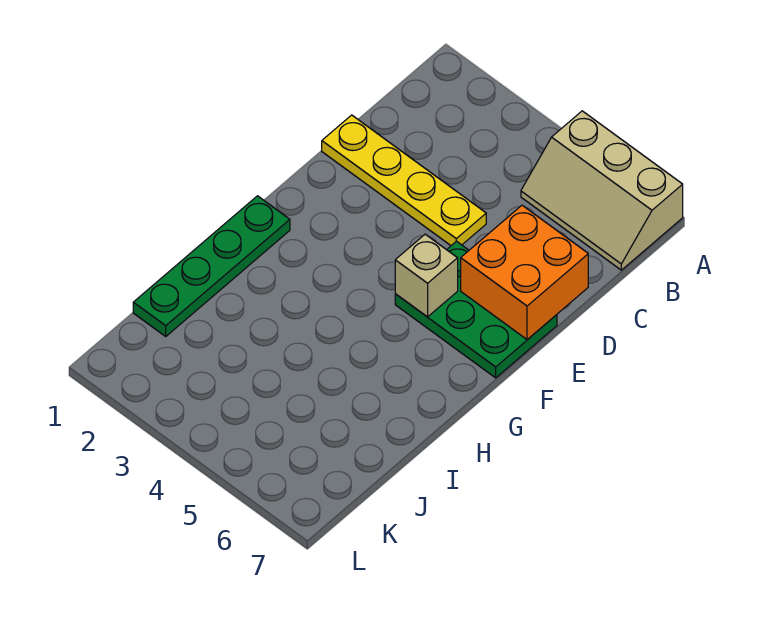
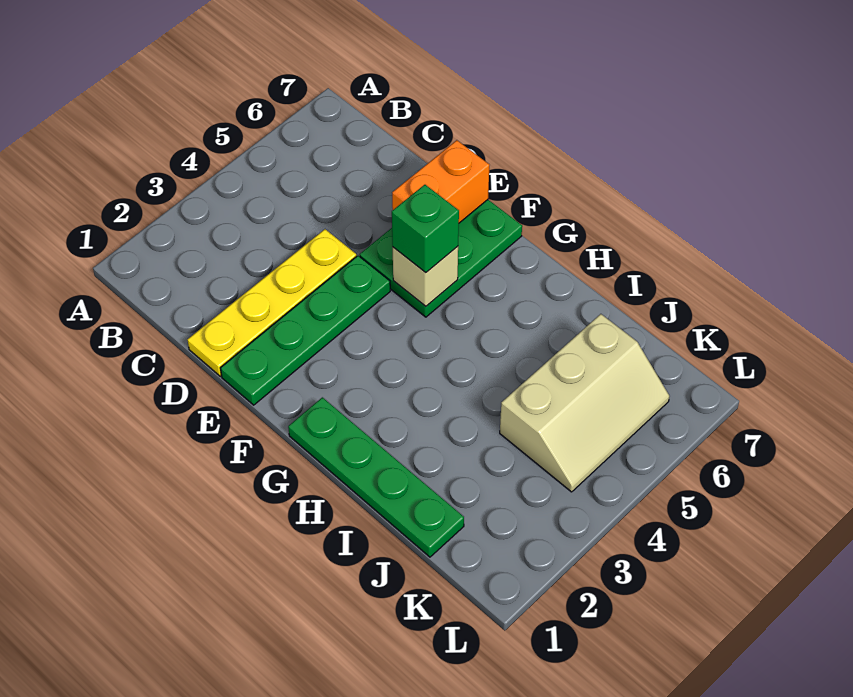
tan 2x3 slope [521,111,683,270] -> tan 2x3 slope moved to [500,314,670,492]
orange 2x2 brick [461,205,588,340] -> orange 1x2 brick [392,140,489,223]
none -> green 1x4 plate [221,256,390,405]
none -> green 1x1 brick [392,185,459,273]

